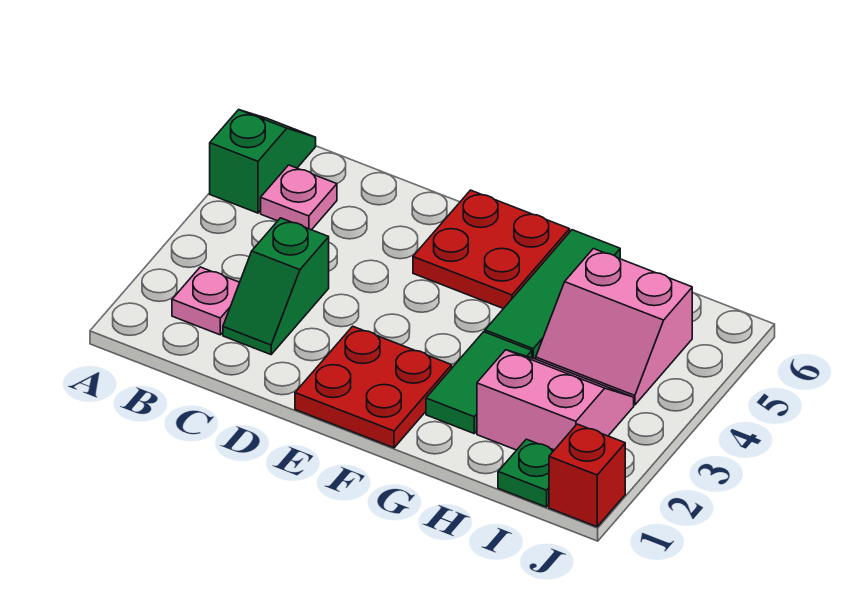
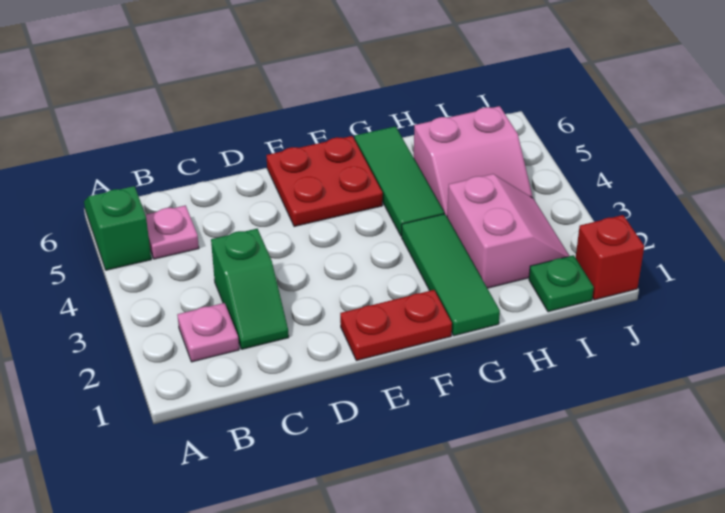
red 2x2 plate [295,326,452,448] -> red 1x2 plate [340,290,452,361]
green 1x2 tile [426,332,532,433] -> green 1x3 tile [402,214,500,336]
pink 2x2 slope [477,350,634,450] -> pink 2x2 slope turned to [447,174,569,288]

